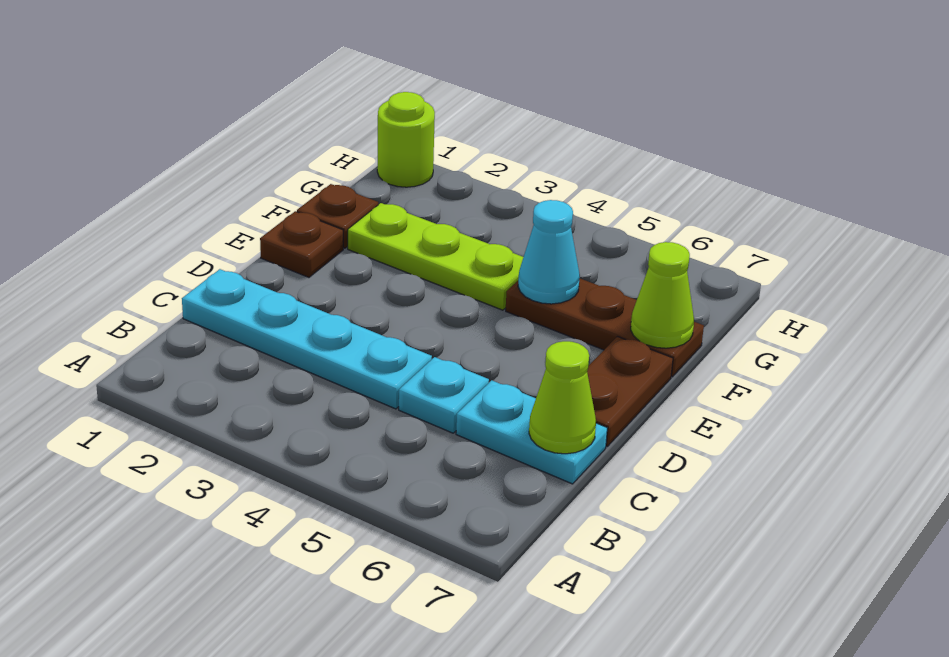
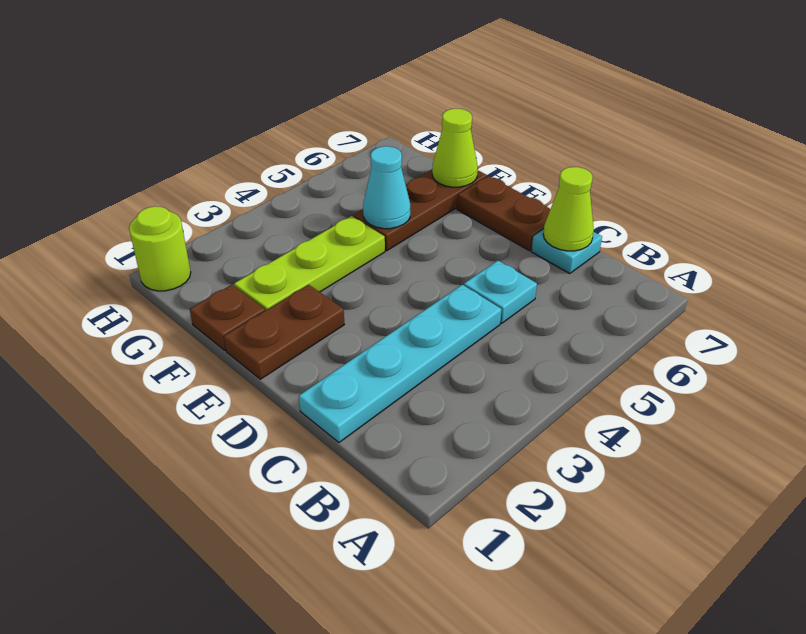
cyan 1x2 plate [456,380,607,484] -> cyan 1x1 plate [532,229,602,274]
brown 1x1 plate [260,211,343,277] -> brown 1x2 plate [224,285,344,379]

